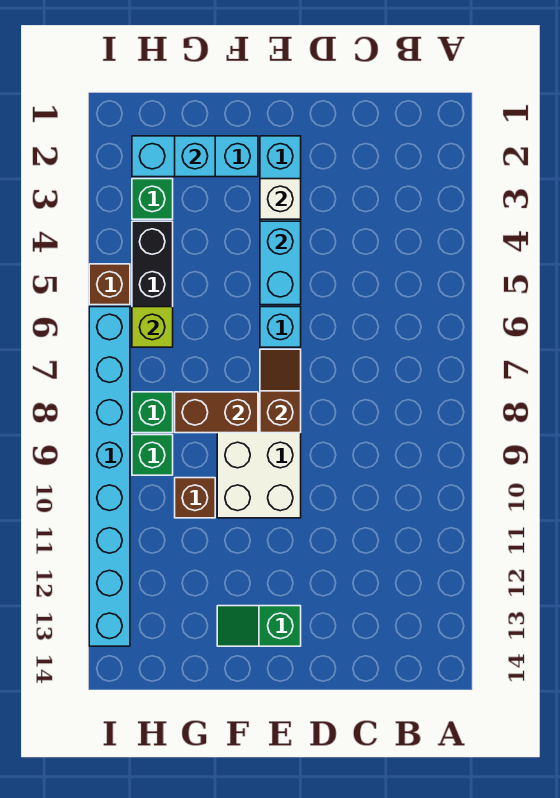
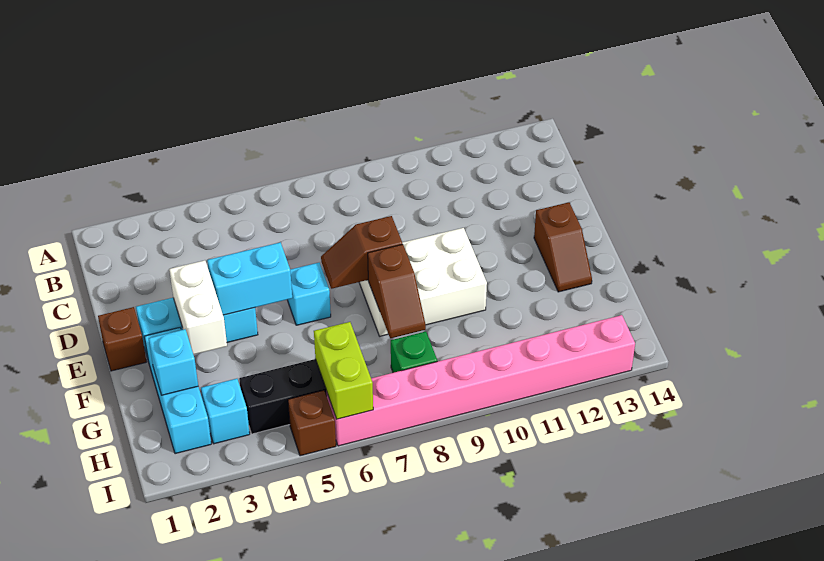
white 1x1 brick [260,179,301,219] -> white 1x2 brick [169,260,227,355]
green 1x2 slope [217,606,301,646] -> brown 1x2 slope [534,202,592,292]
brown 1x2 brick [175,392,258,433] -> brown 1x2 slope [368,244,426,338]
brown 1x1 brick [175,478,215,518] -> brown 1x1 brick moved to [98,307,146,371]
green 1x1 brick [132,179,173,219] -> cyan 1x1 brick [201,379,250,444]
lime 1x1 brick [132,307,173,347] -> lime 1x2 brick [314,322,373,419]
green 1x1 brick [132,435,173,475] -> none
cyan 1x8 brick [89,307,130,646] -> pink 1x8 brick [326,315,635,446]

